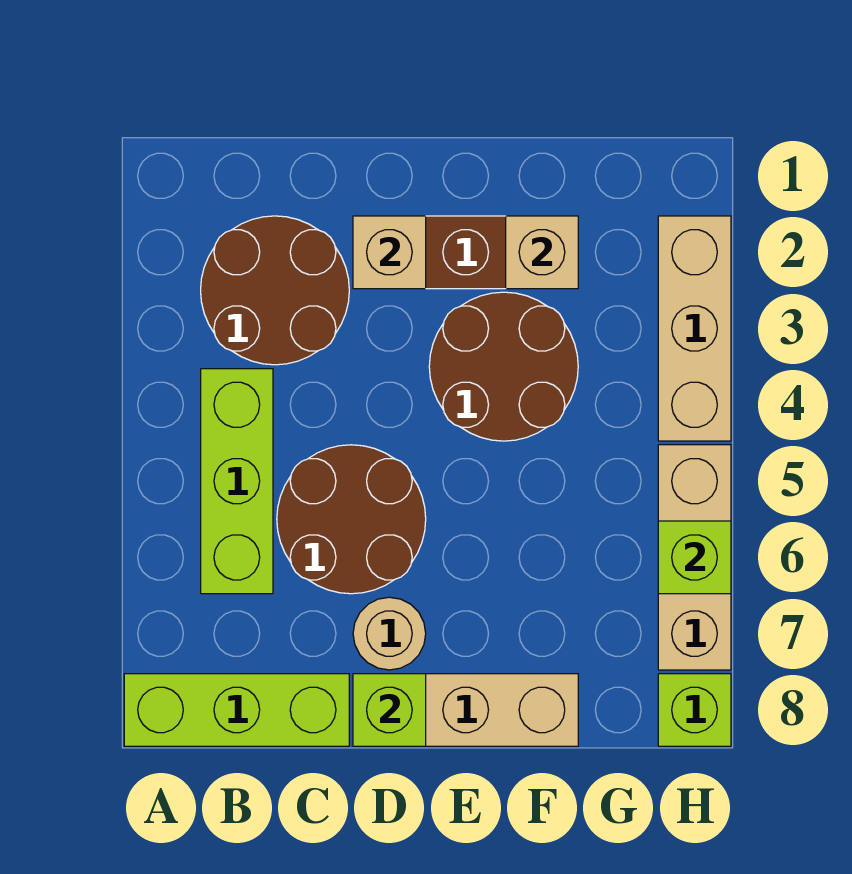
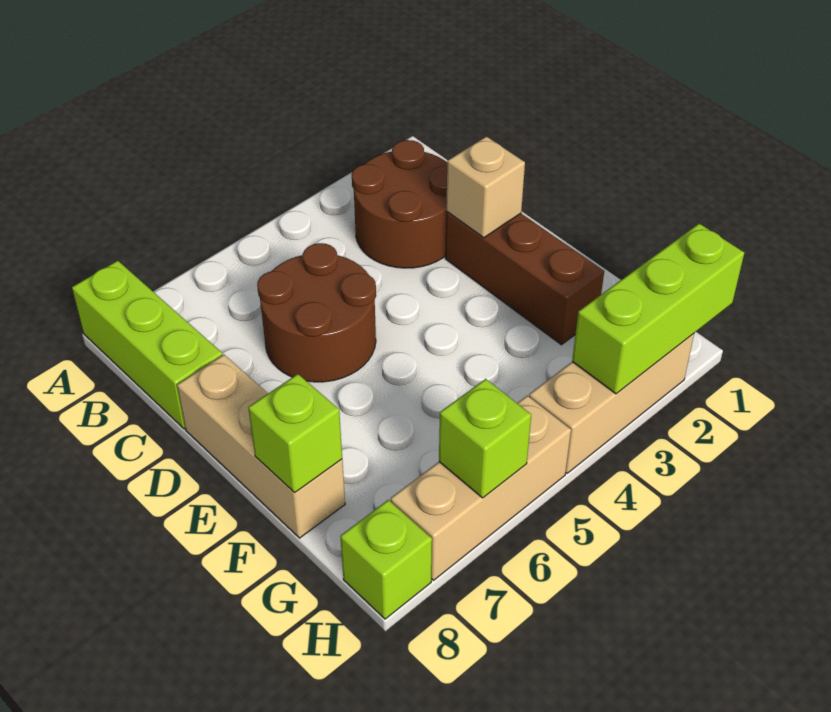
lime 1x3 brick [201,369,273,594] -> lime 1x3 brick moved to [572,224,744,394]
tan 1x1 round brick [353,597,426,670] -> none
lime 1x1 brick [353,674,426,746] -> lime 1x1 brick moved to [248,374,342,492]
brown 2x2 round brick [429,292,578,441] -> none
tan 1x1 brick [506,216,578,289] -> none

